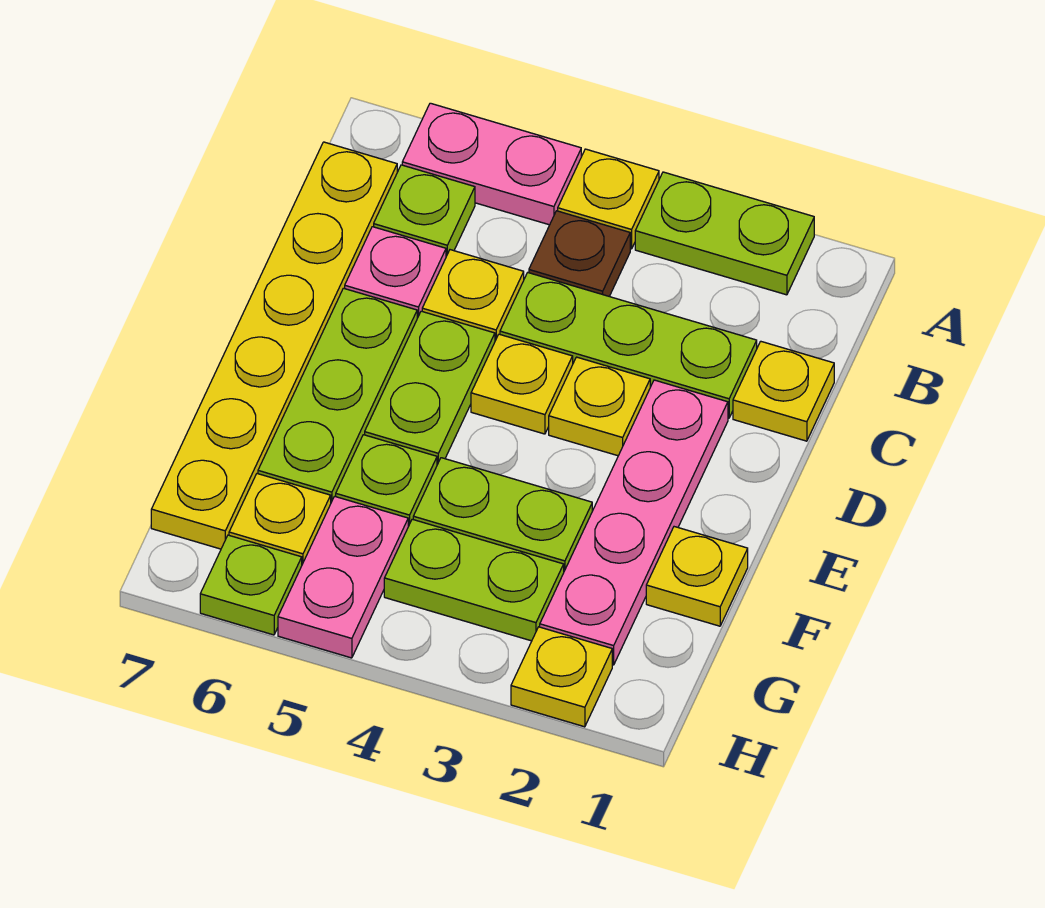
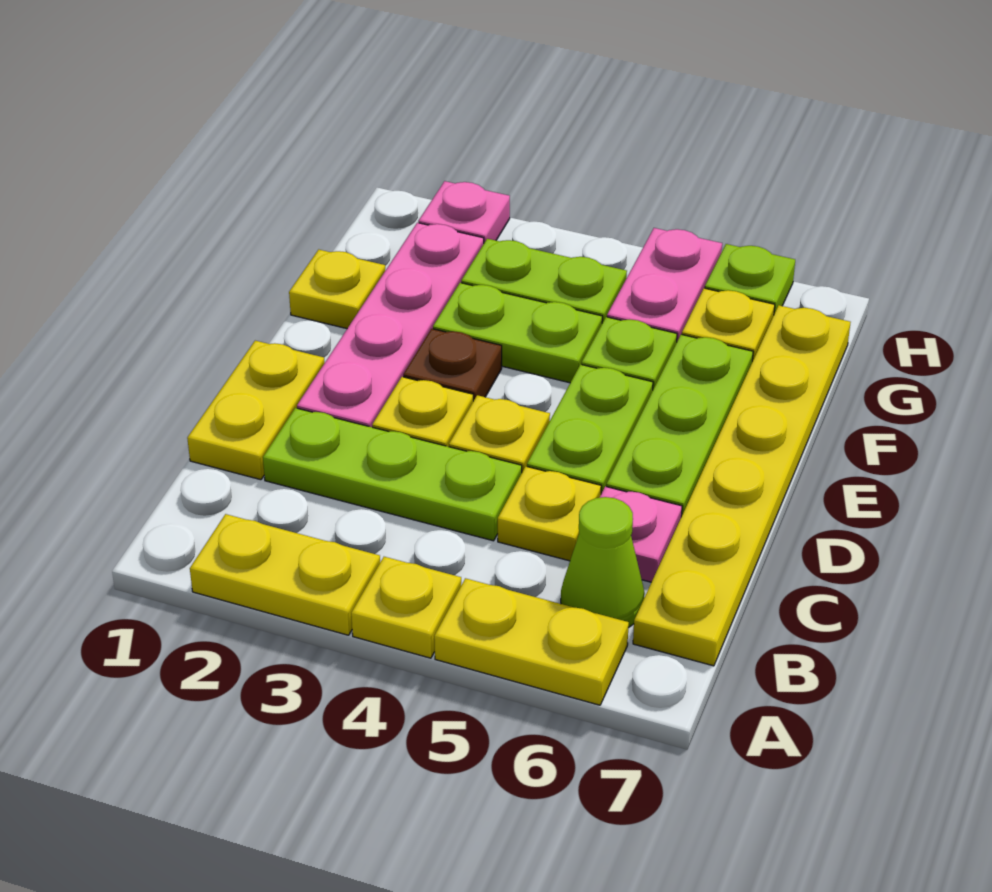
lime 1x2 plate [635,172,814,295] -> yellow 1x2 plate [190,514,380,635]
pink 1x2 plate [402,103,581,225] -> yellow 1x2 plate [434,578,629,705]
brown 1x1 plate [529,211,630,296] -> brown 1x1 plate moved to [403,329,502,401]
lime 1x1 plate [374,165,475,256] -> lime 1x1 cone [561,497,645,628]
yellow 1x1 plate [733,341,834,441] -> yellow 1x2 plate [187,341,325,480]
yellow 1x1 plate [511,627,612,727] -> pink 1x1 plate [418,181,510,243]

